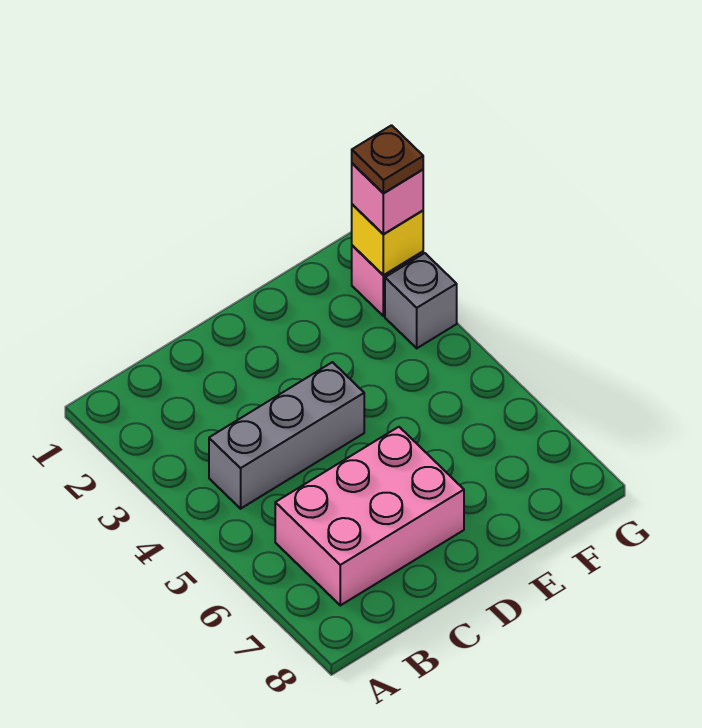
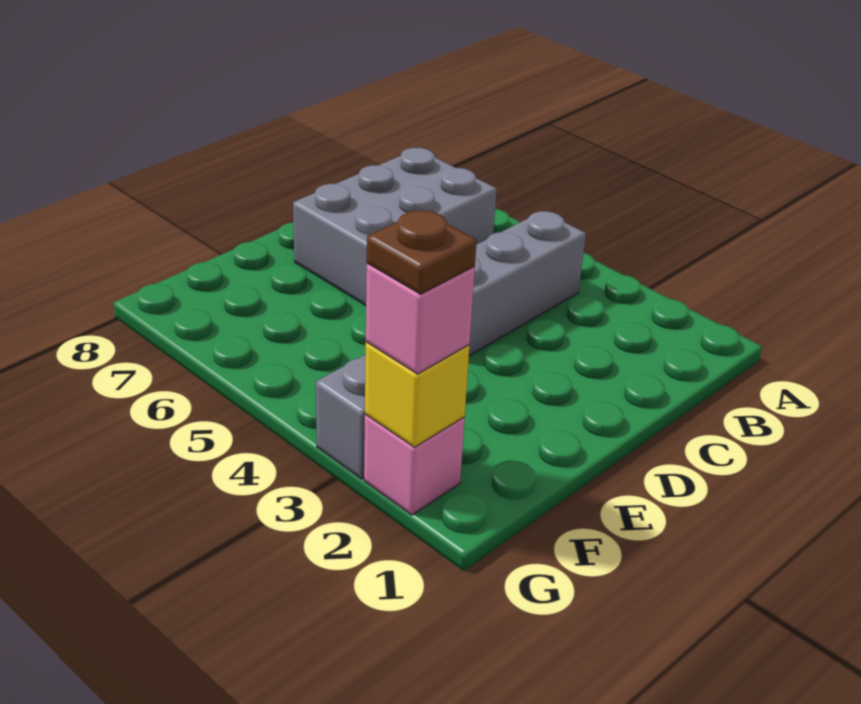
pink 2x3 brick [275,427,464,605] -> grey 2x3 brick [293,148,497,305]

